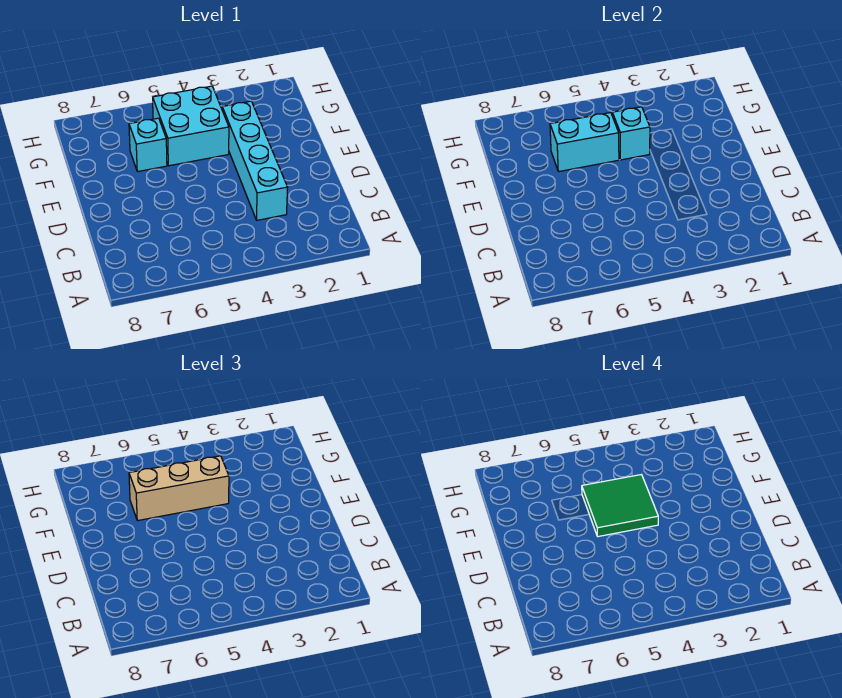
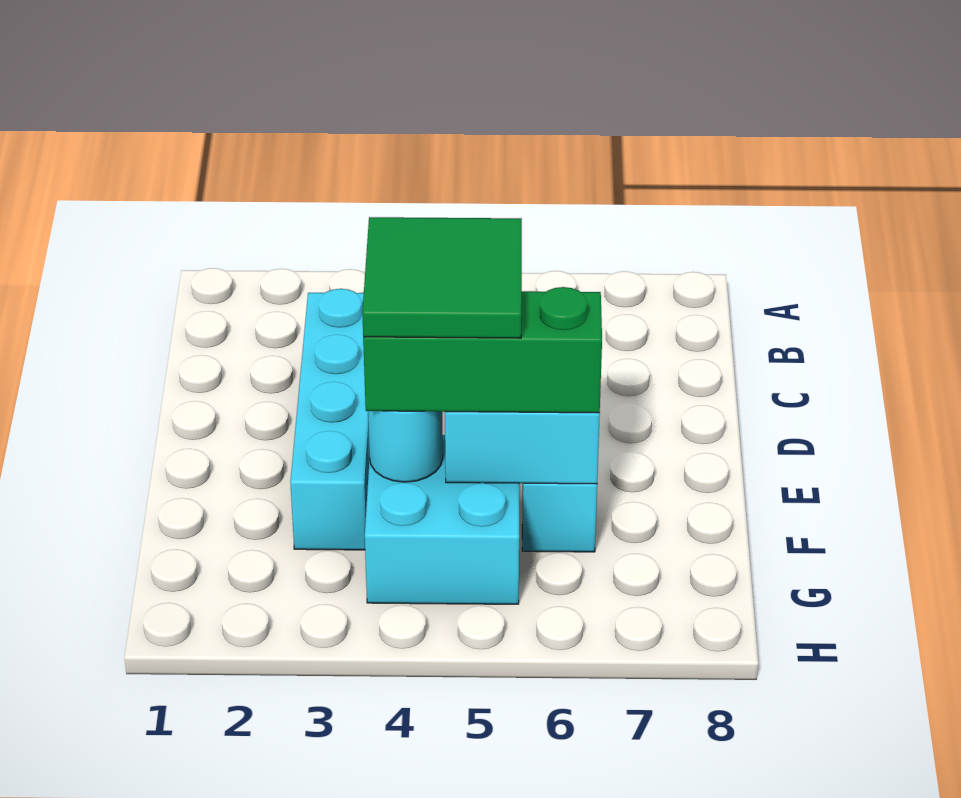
cyan 1x1 brick [612,107,650,160] -> cyan 1x1 round brick [368,411,443,482]
tan 1x3 brick [129,456,229,521] -> green 1x3 brick [363,287,602,413]

